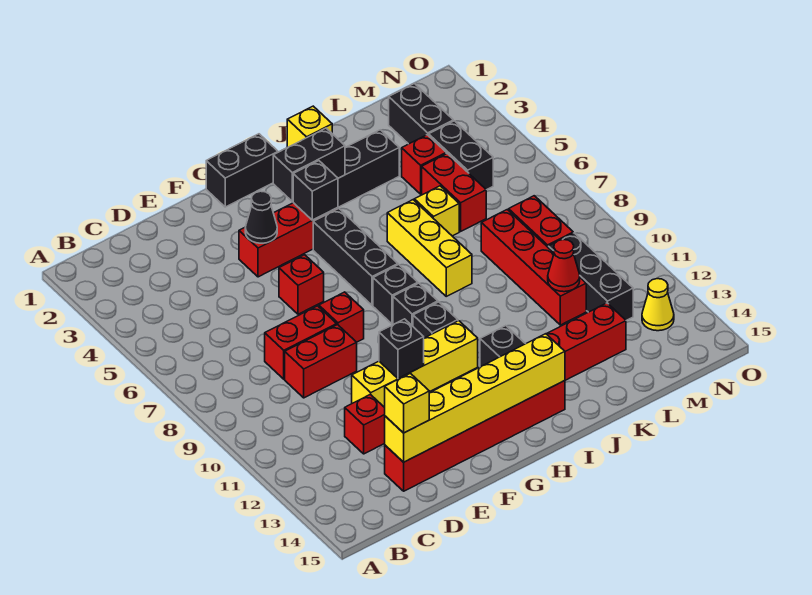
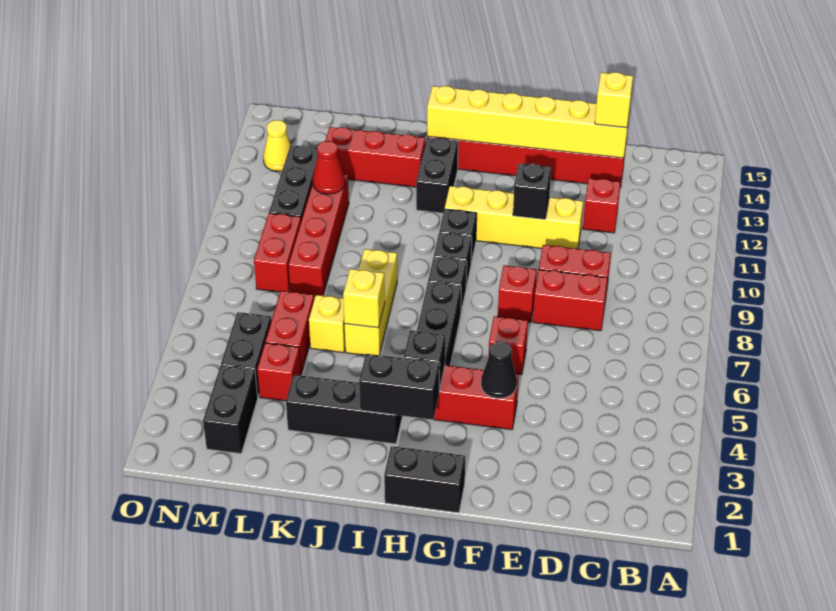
yellow 1x1 brick [287,106,332,147] -> yellow 1x1 brick moved to [343,269,385,328]

